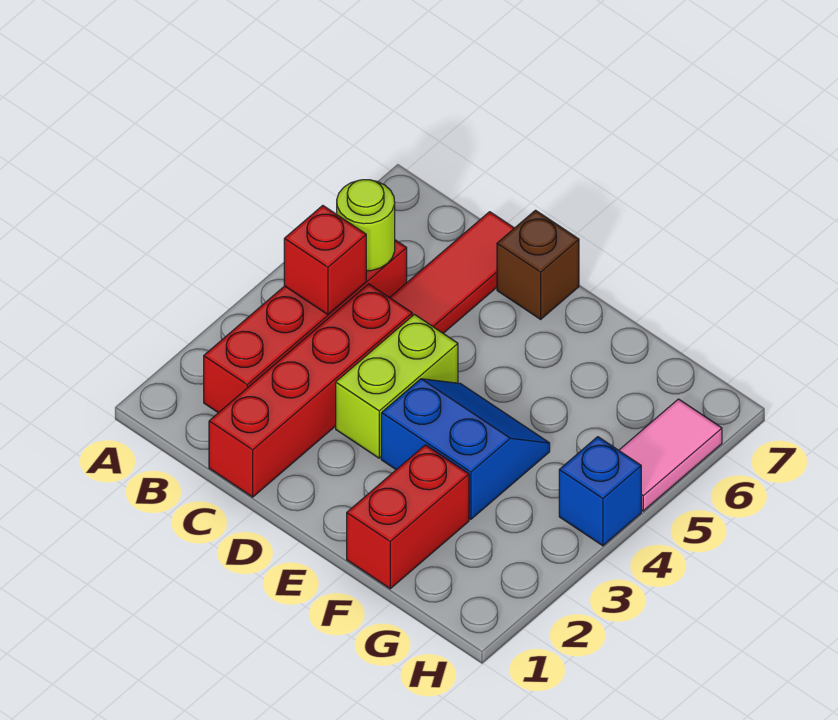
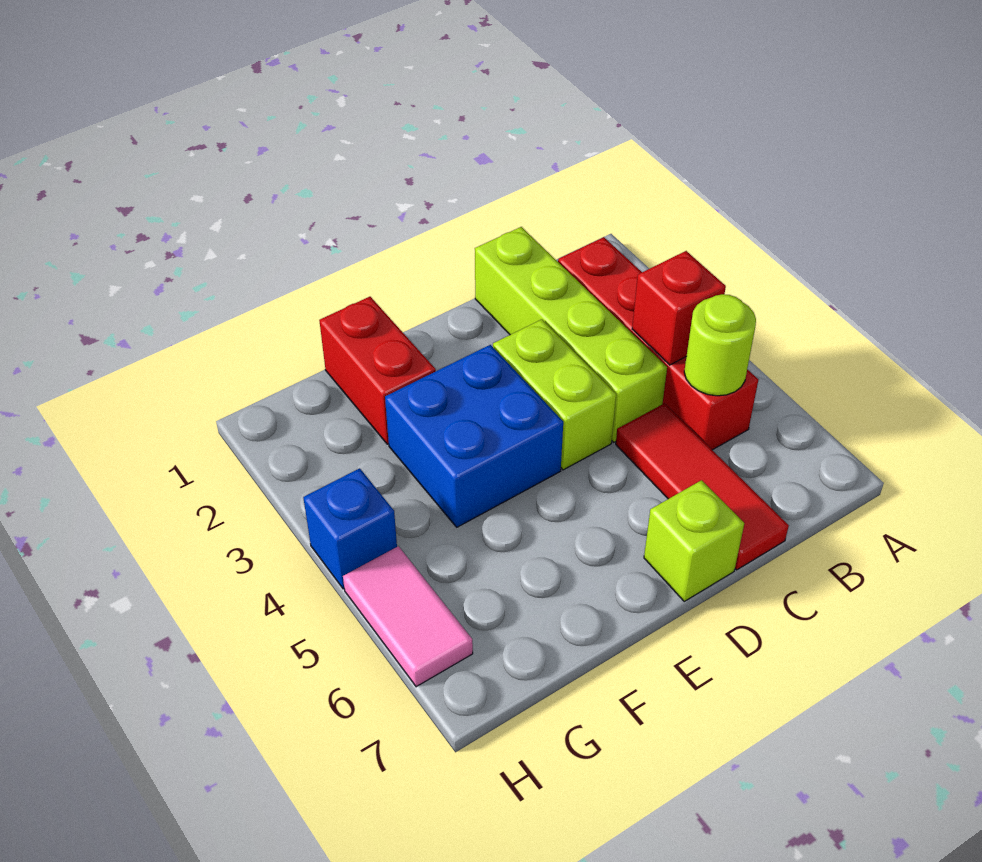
red 1x4 brick [209,284,412,497] -> lime 1x4 brick [475,227,667,442]
brown 1x1 brick [497,210,579,319] -> lime 1x1 brick [644,480,744,601]
blue 2x2 slope [381,379,550,519] -> blue 2x2 brick [385,345,563,527]

